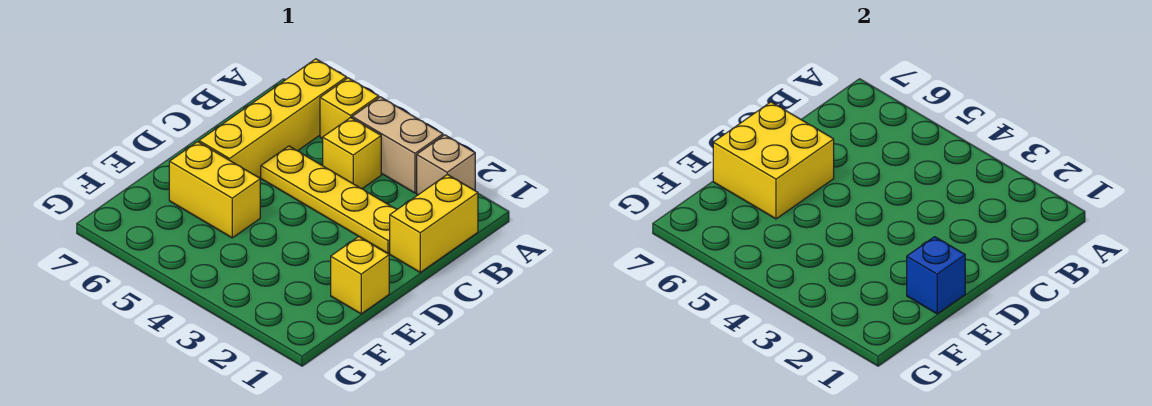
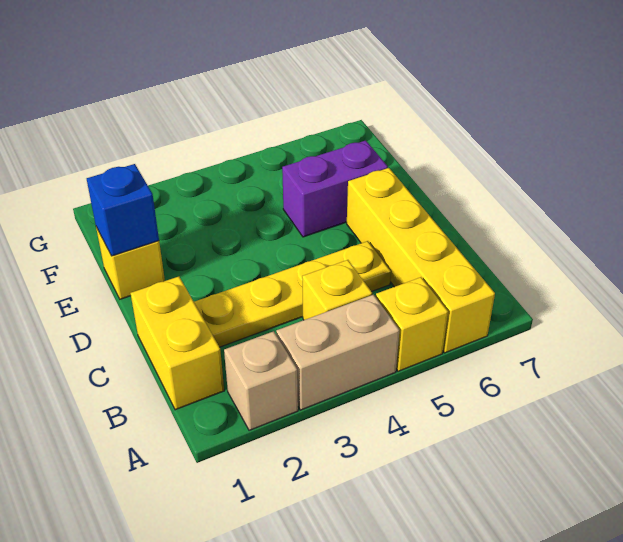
yellow 2x2 brick [713,102,834,219] -> none
yellow 1x2 brick [169,142,260,238] -> purple 1x2 brick [282,141,388,237]

